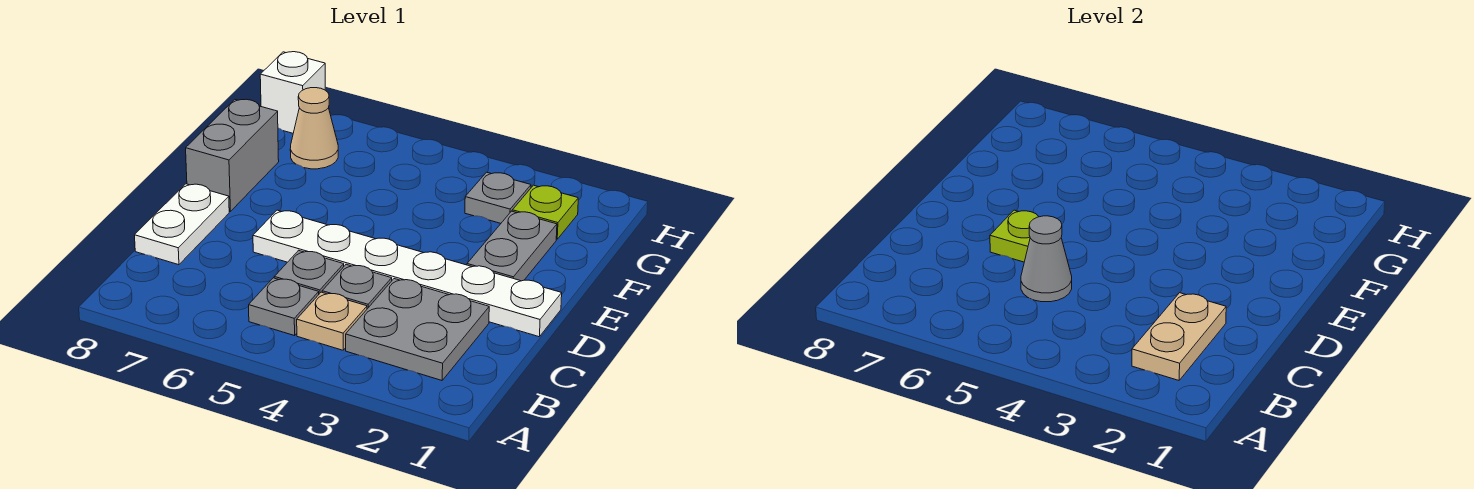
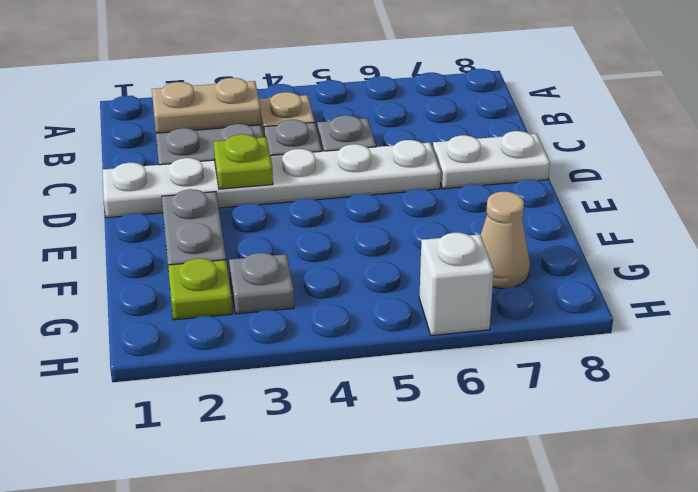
tan 1x2 plate [1132,293,1226,380] -> tan 1x2 plate turned to [152,78,261,133]
grey 1x1 plate [249,278,319,336] -> none
grey 1x1 cone [1021,216,1072,302] -> none
white 1x2 plate [135,184,229,265] -> white 1x2 plate turned to [433,131,550,189]
lime 1x1 plate [990,210,1039,262] -> lime 1x1 plate moved to [213,134,273,189]
grey 1x2 brick [186,99,279,212] -> none
white 1x1 brick [260,52,325,133] -> white 1x1 brick moved to [419,233,494,335]

